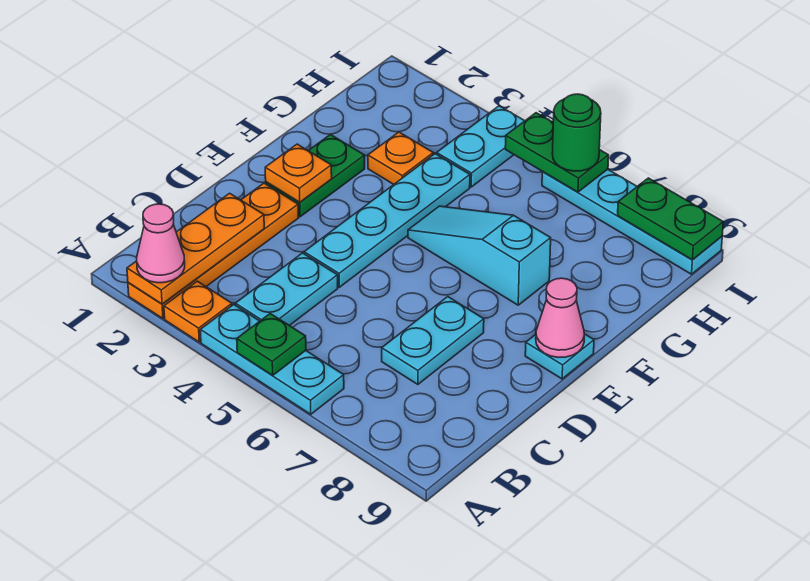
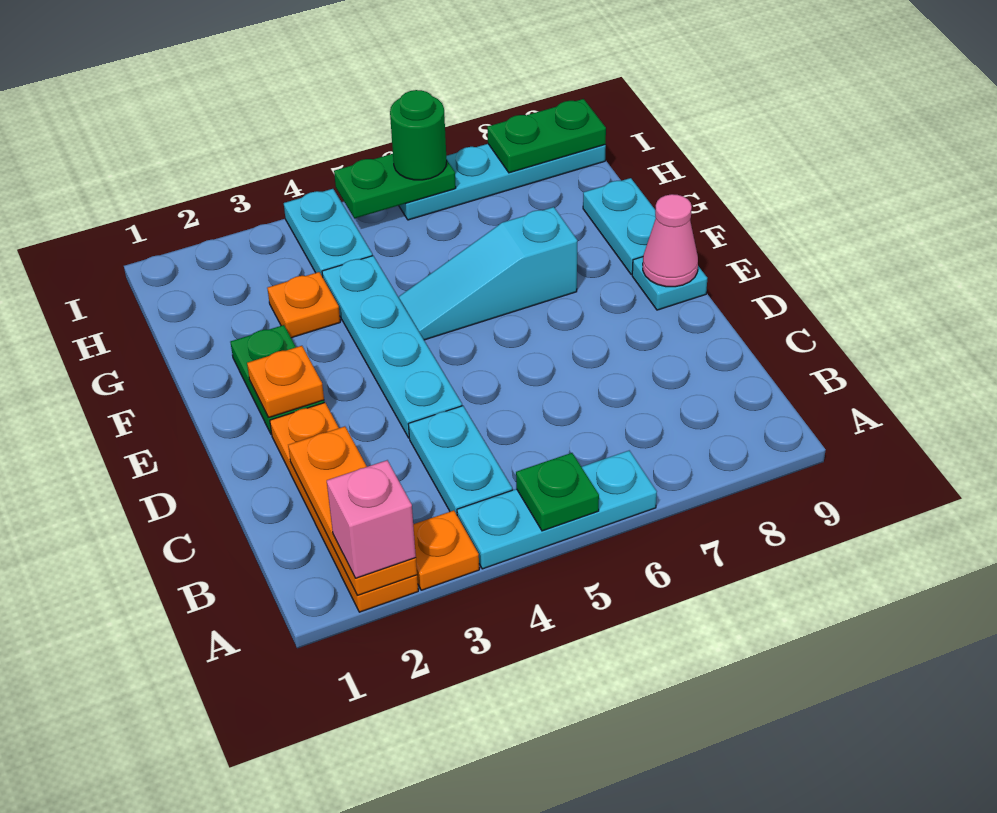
pink 1x1 cone [137,204,185,283] -> pink 1x1 brick [327,460,416,578]
cyan 1x2 plate [382,297,484,384] -> cyan 1x2 plate moved to [583,178,656,275]

